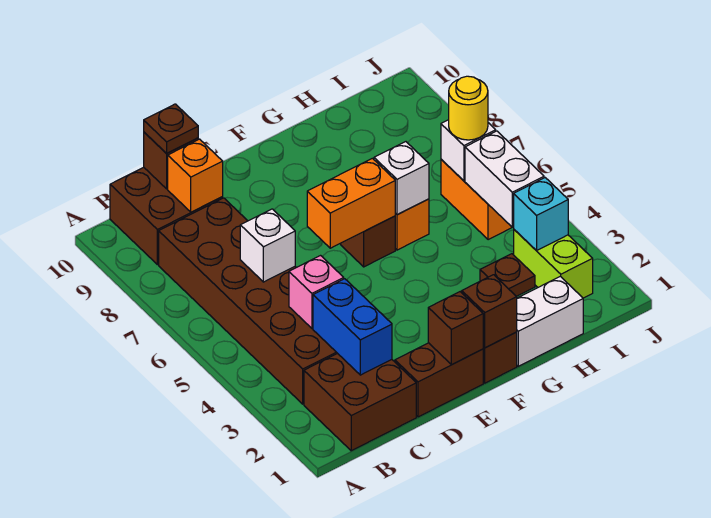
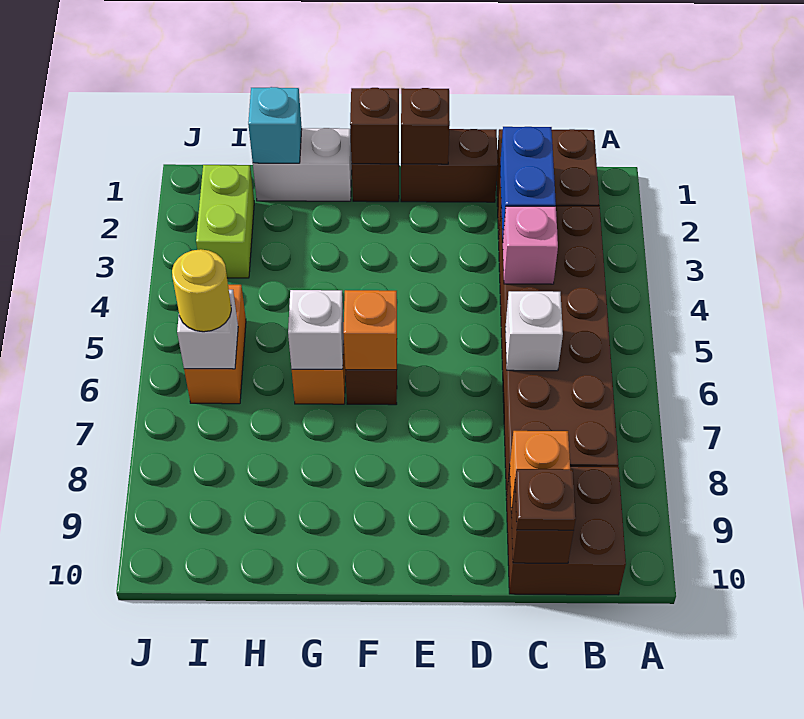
orange 1x2 brick [307,158,395,248] -> orange 1x1 brick [343,290,397,370]
brown 1x1 plate [480,254,535,296] -> none
cyan 1x1 brick [514,178,568,251] -> cyan 1x1 brick moved to [248,87,302,163]
white 1x2 brick [465,131,544,227] -> none

